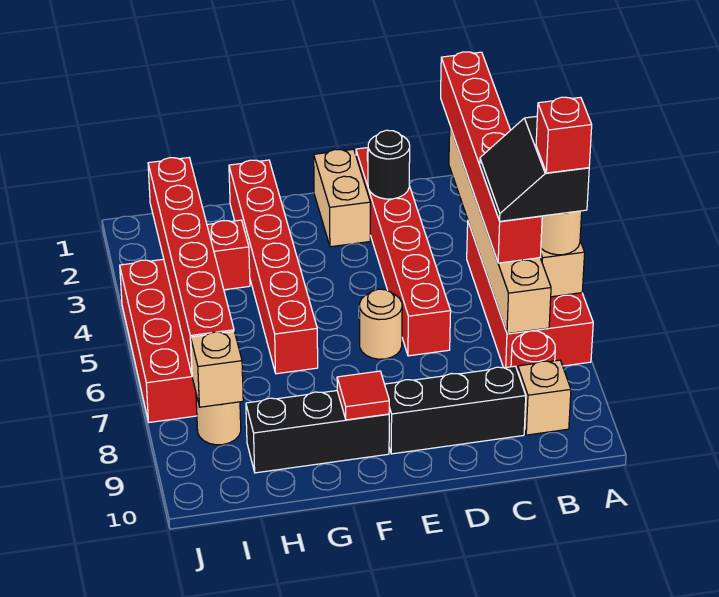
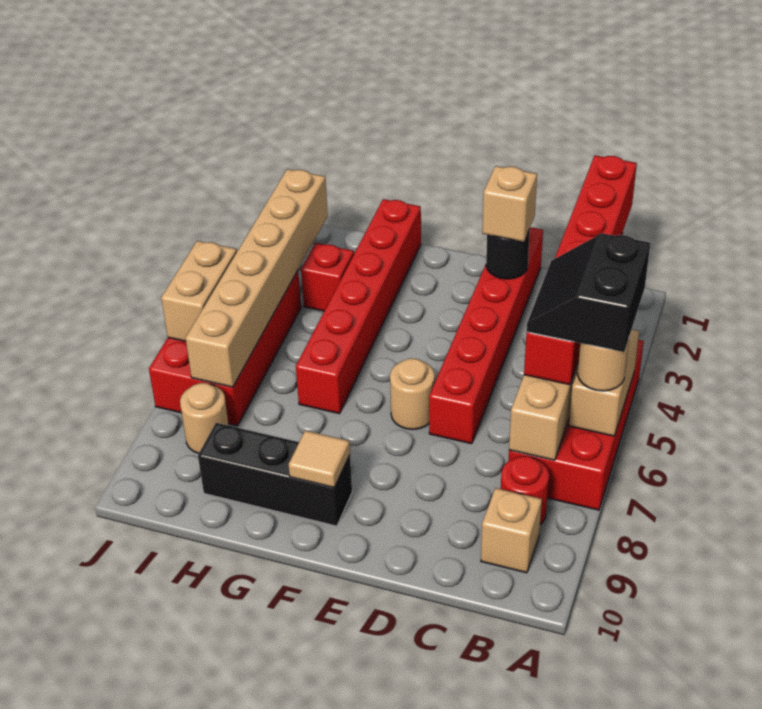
red 1x1 brick [536,97,592,173] -> none
black 1x3 brick [385,366,526,454] -> none
tan 1x2 brick [314,149,370,247] -> tan 1x2 brick moved to [161,241,237,341]
red 1x1 tile [337,371,389,420] -> tan 1x1 tile [289,431,350,487]
red 1x6 brick [148,158,234,374] -> tan 1x6 brick [186,169,328,387]
tan 1x1 brick [191,331,243,407] -> tan 1x1 brick moved to [482,166,537,242]

